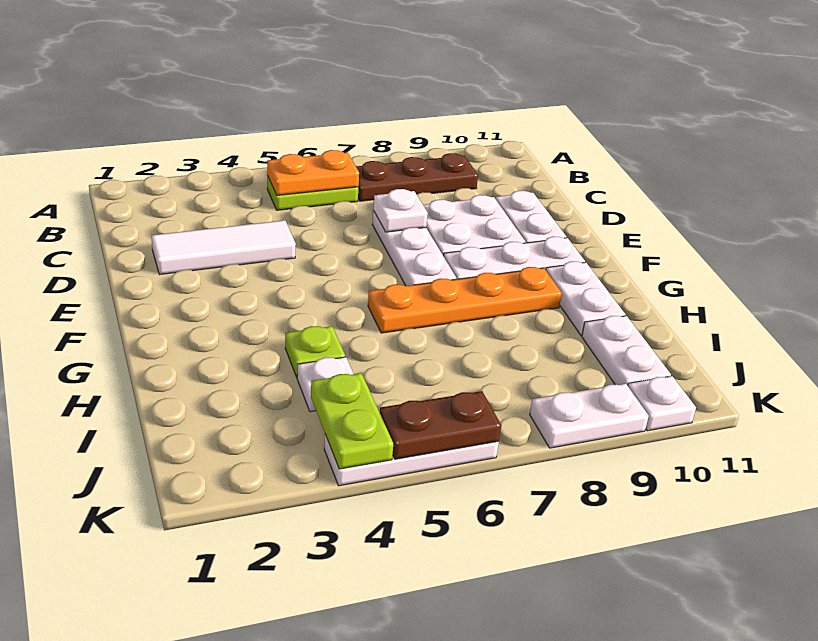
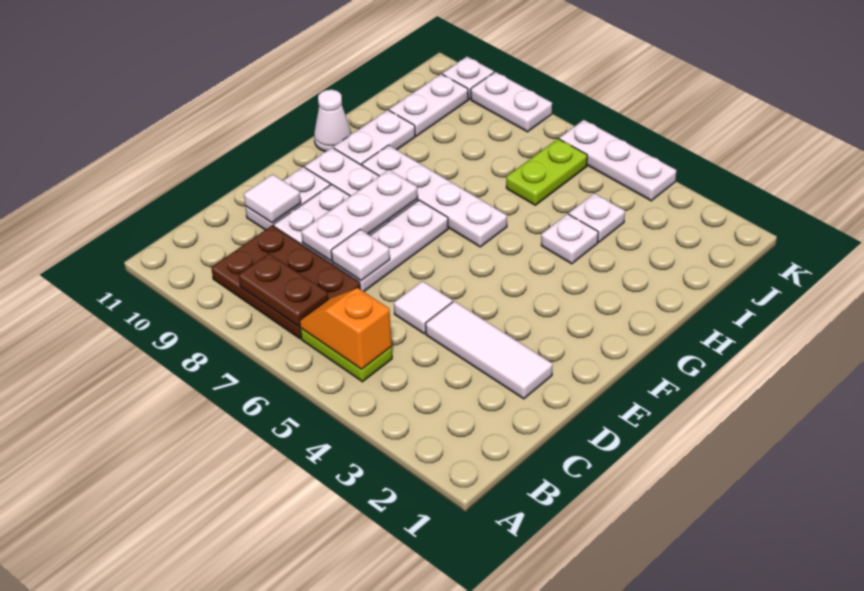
orange 1x2 plate [267,150,359,195] -> orange 1x2 slope [300,288,392,370]
brown 1x3 plate [356,153,478,201] -> brown 2x3 plate [211,226,360,339]
none -> white 1x1 tile [394,281,453,334]
none -> white 1x3 plate [301,170,418,261]
none -> white 1x1 tile [244,174,301,223]
orange 1x4 plate [368,267,562,333] -> white 1x4 plate [362,145,507,247]
none -> white 1x1 cone [314,90,351,152]
lime 1x1 plate [285,326,345,377] -> white 1x1 plate [541,214,598,264]
lime 1x2 plate [311,373,393,469] -> lime 1x2 plate moved to [506,139,587,205]
brown 1x2 plate [380,391,501,459] -> brown 1x2 plate moved to [239,254,328,326]

